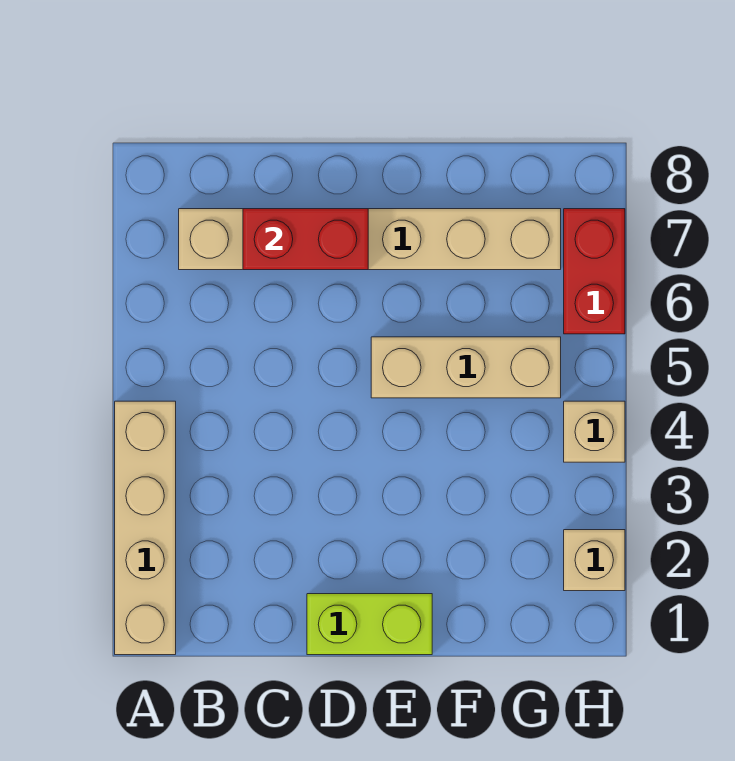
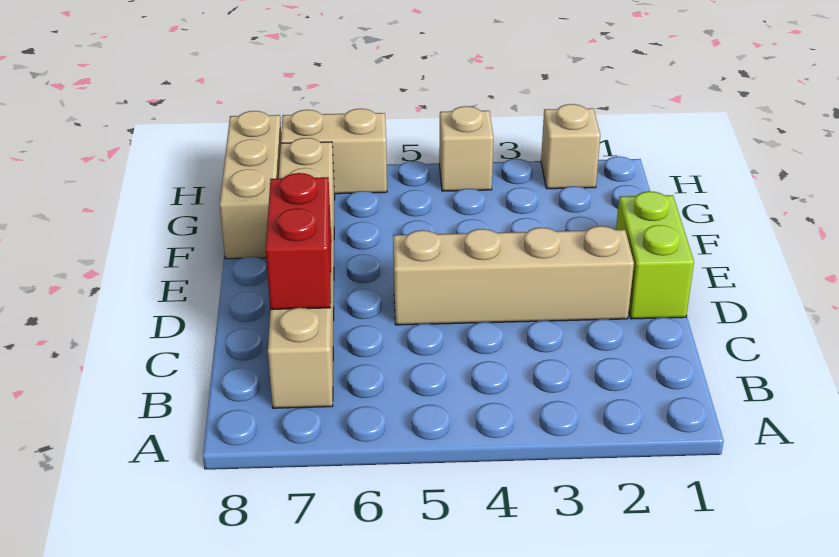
tan 1x4 brick [115,401,176,655] -> tan 1x4 brick moved to [393,226,634,325]
tan 1x3 brick [371,337,561,398] -> tan 1x3 brick moved to [220,111,281,259]
red 1x2 brick [564,209,625,334] -> tan 1x2 brick [281,109,387,194]

